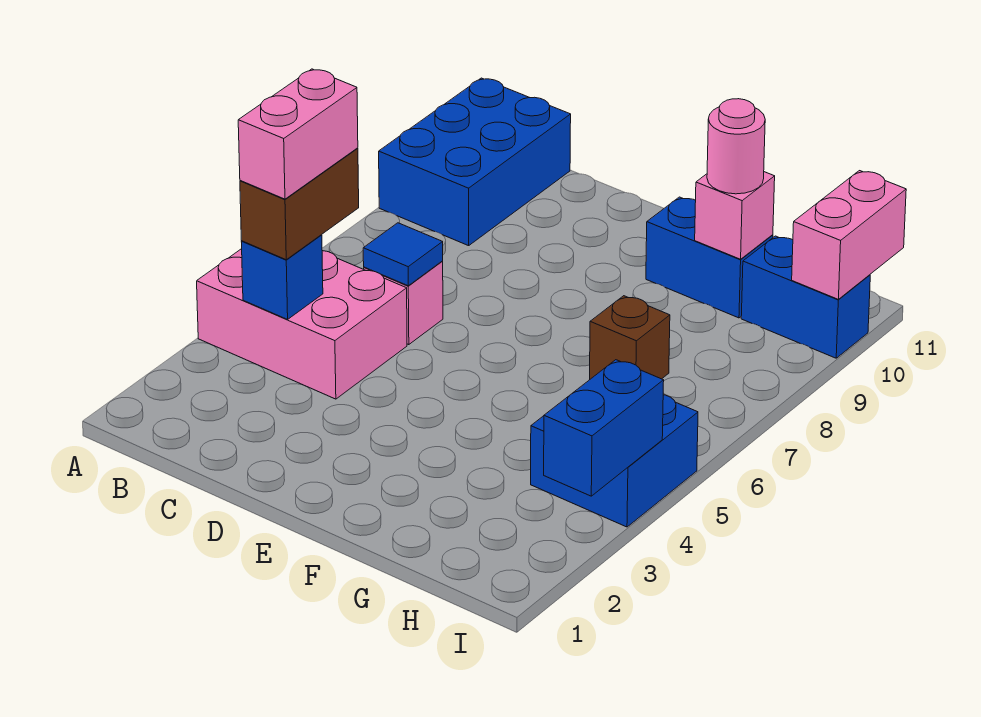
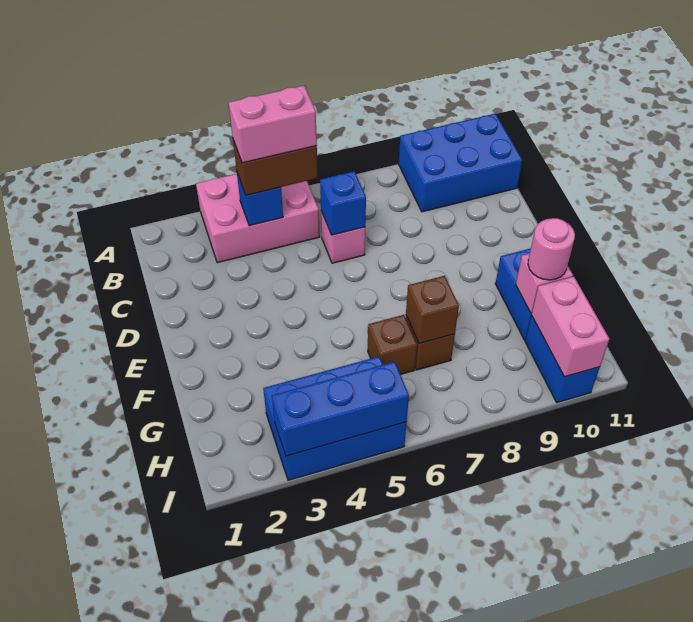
pink 2x3 brick [197,249,407,399] -> pink 2x3 brick turned to [196,174,320,263]
blue 1x1 tile [363,223,443,286] -> blue 1x1 brick [320,171,366,235]
none -> brown 1x1 brick [368,315,417,374]
none -> brown 1x1 brick [406,276,459,343]
blue 2x2 brick [531,395,698,527] -> blue 2x3 brick [263,357,407,480]
blue 1x2 brick [544,360,664,496] -> blue 1x3 brick [272,362,409,456]
pink 1x2 brick [792,171,906,299] -> pink 1x2 brick turned to [532,276,610,377]

